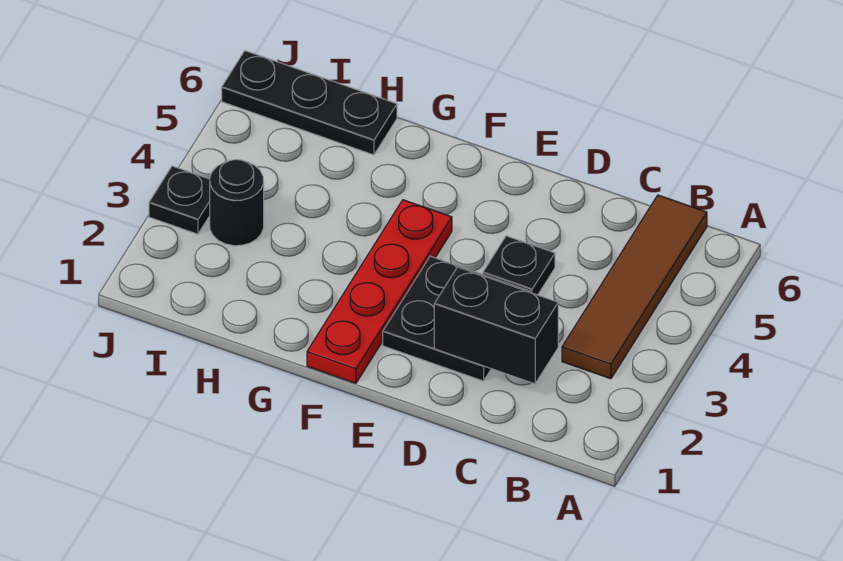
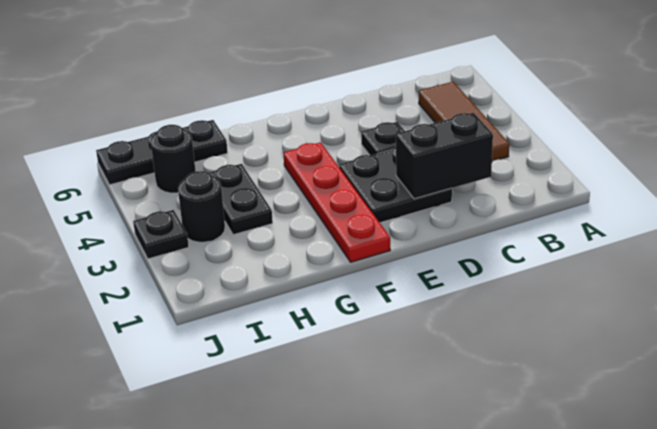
brown 1x4 tile [562,195,707,379] -> brown 1x3 tile [419,82,509,161]
none -> black 1x2 plate [209,164,273,235]
none -> black 1x1 round brick [151,125,196,193]

